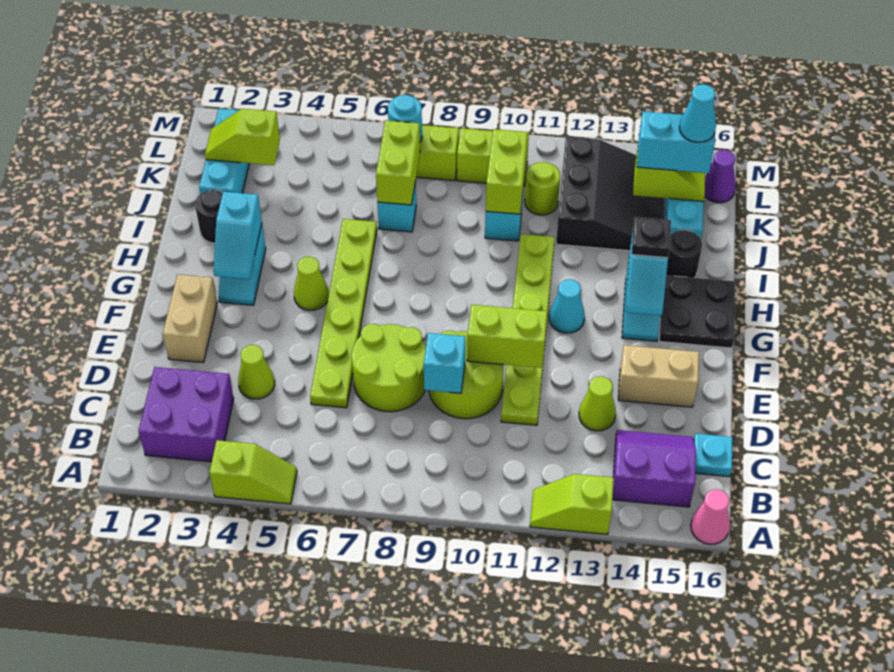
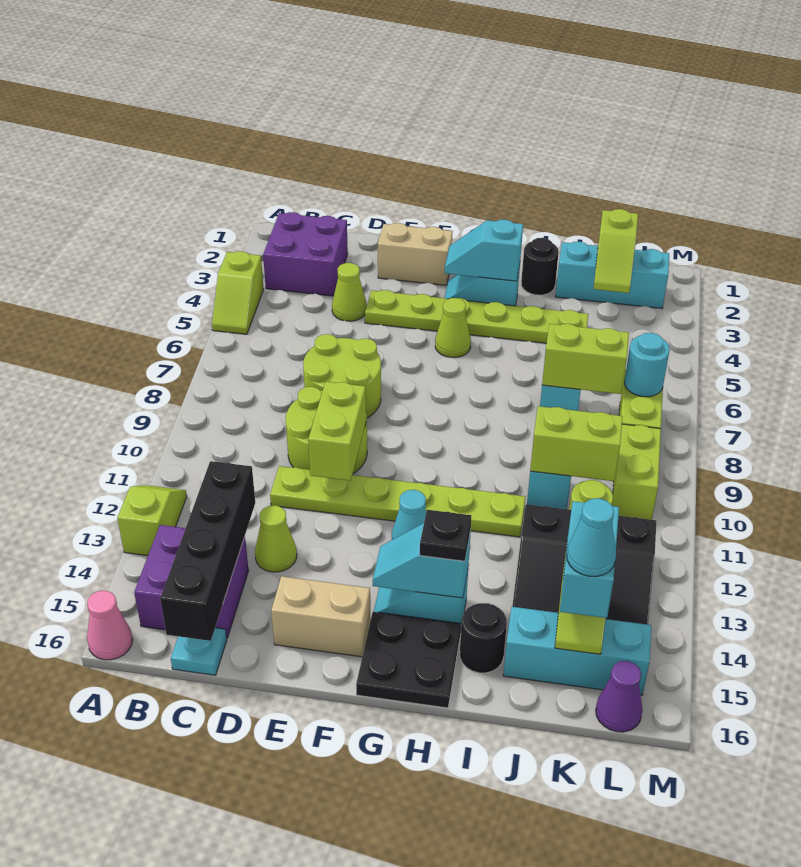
purple 2x2 slope [612,430,696,507] -> purple 2x2 brick [134,525,249,638]
none -> black 1x4 brick [160,461,255,641]
lime 1x6 plate [310,219,377,408] -> lime 1x6 plate moved to [365,290,588,343]
cyan 1x1 brick [424,333,465,393] -> none
tan 1x2 brick [618,345,699,407] -> tan 1x2 brick turned to [271,576,371,657]
lime 1x2 slope [205,109,280,165] -> lime 1x2 slope turned to [594,209,638,293]

